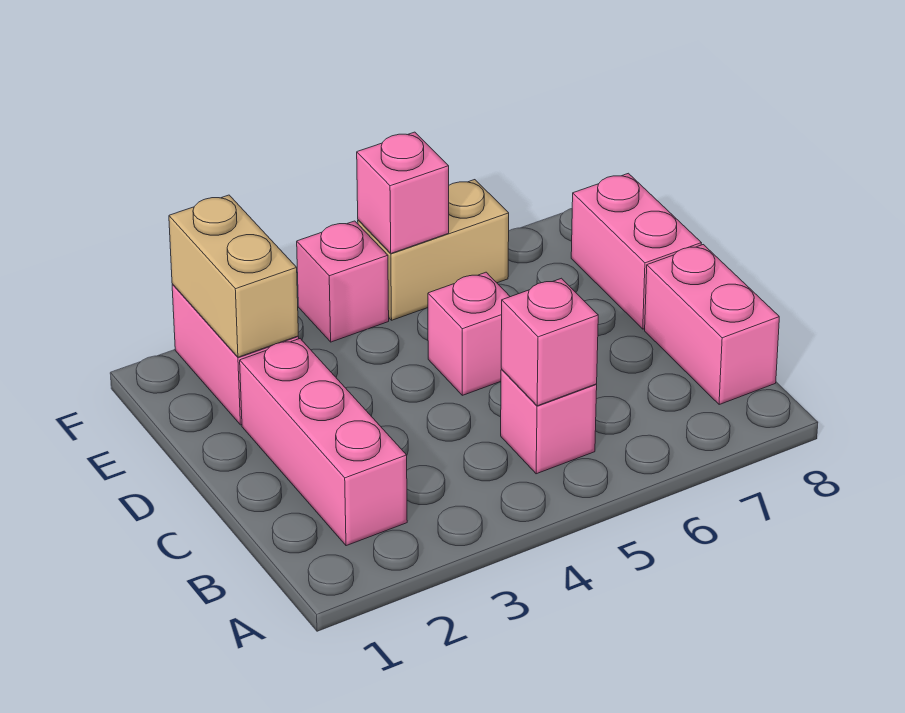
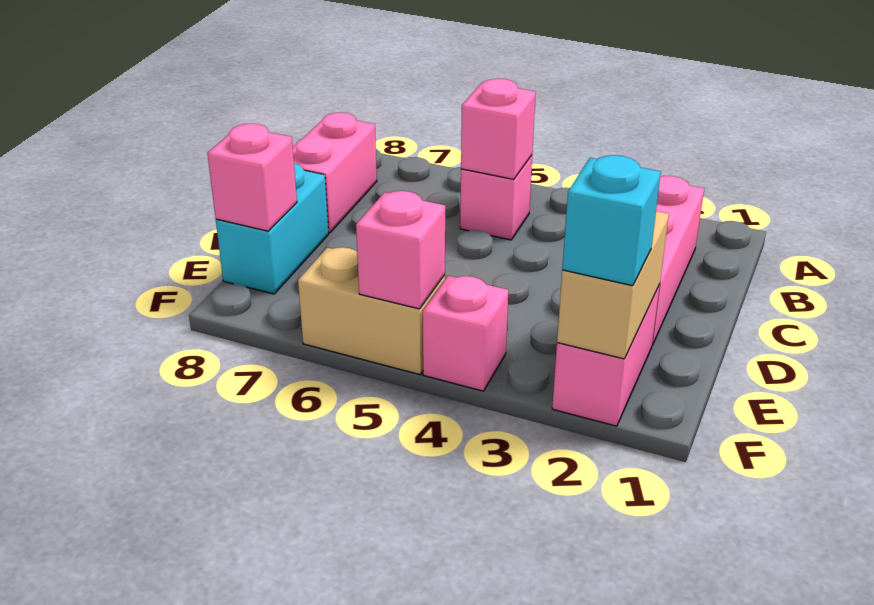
pink 1x1 brick [428,272,510,395] -> pink 1x1 brick moved to [207,124,297,231]
pink 1x2 brick [571,173,701,329] -> cyan 1x2 brick [216,163,329,294]
none -> cyan 1x1 brick [562,155,661,286]

